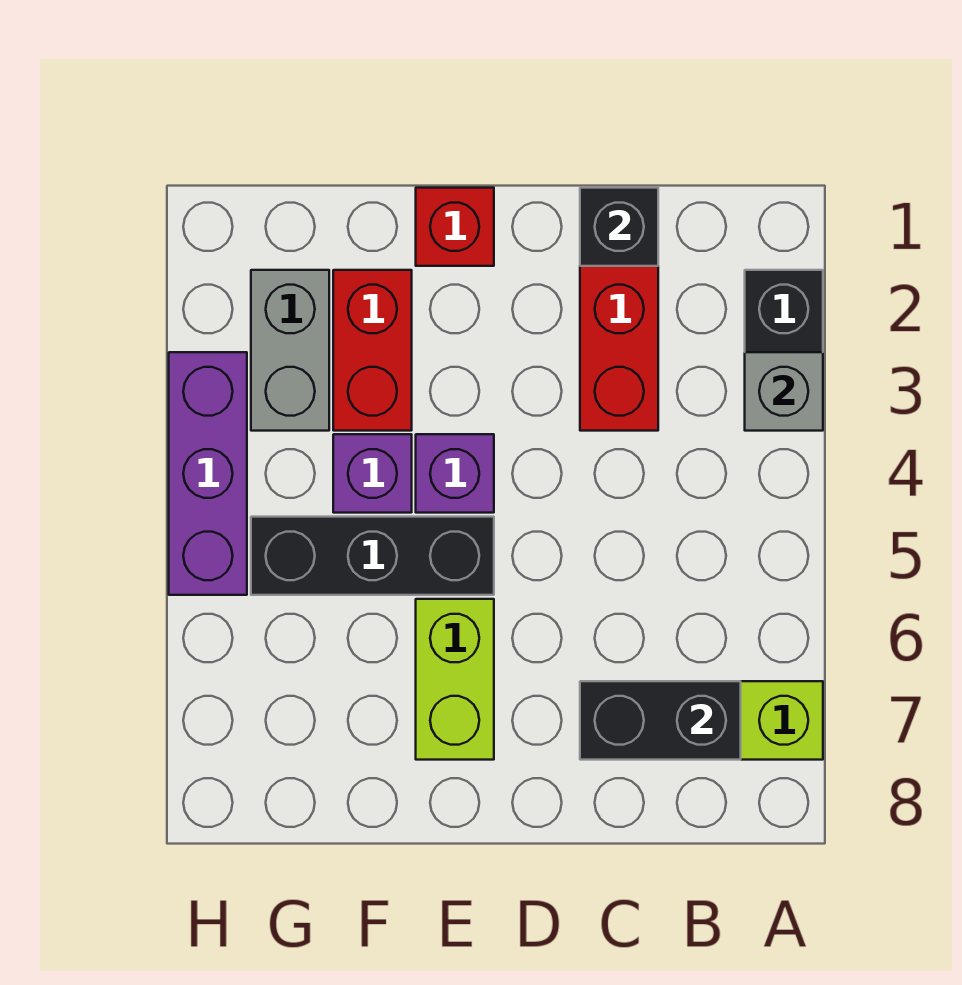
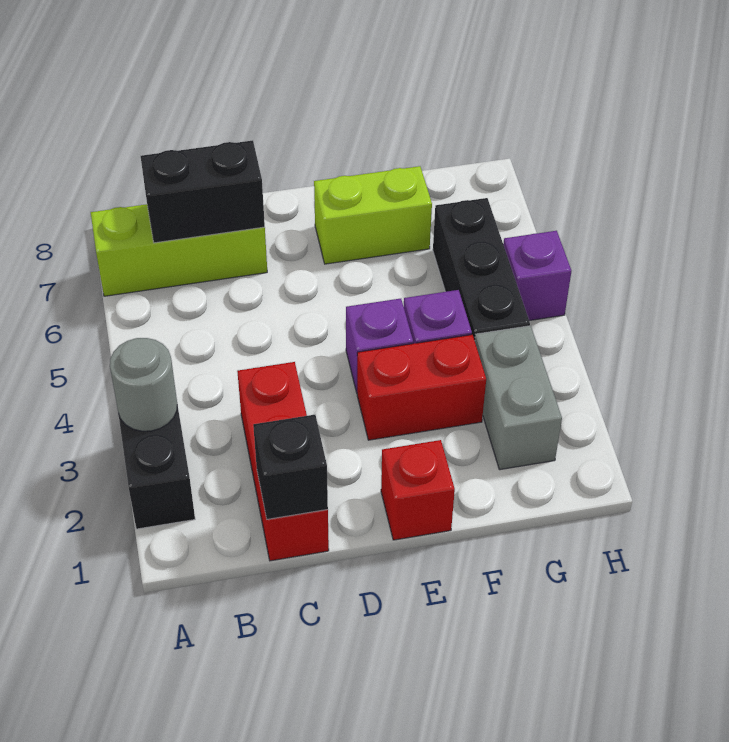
grey 1x1 brick [745,352,823,431] -> grey 1x1 round brick [110,338,177,431]
black 1x3 brick [251,517,494,595] -> black 1x3 brick turned to [433,198,530,341]
lime 1x2 brick [416,599,494,760] -> lime 1x2 brick turned to [314,166,432,264]
red 1x2 brick [333,270,412,431] -> red 1x2 brick turned to [357,335,486,440]
purple 1x3 brick [169,352,247,595] -> purple 1x1 brick [503,231,571,321]

